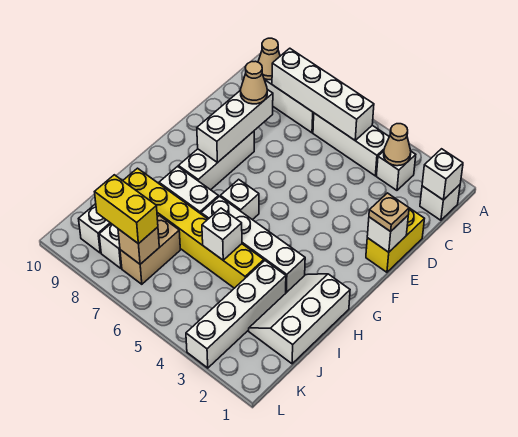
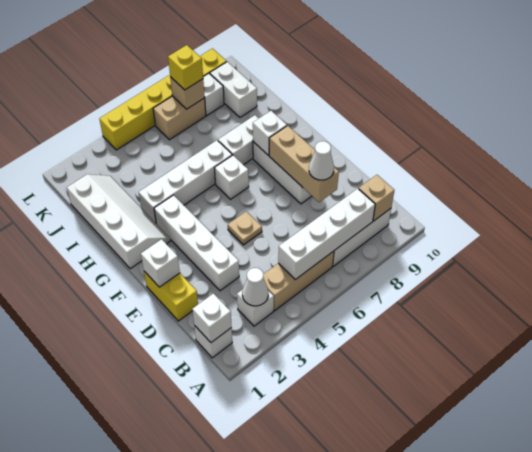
tan 1x1 cone [384,124,411,166] -> white 1x1 cone [242,268,268,306]
white 1x3 brick [313,113,389,176] -> tan 1x3 brick [263,251,334,311]
tan 1x1 cone [258,38,280,80] -> tan 1x1 brick [359,175,394,221]
white 1x3 brick [197,89,273,162] -> tan 1x3 brick [269,126,339,202]
tan 1x1 cone [241,61,267,104] -> white 1x1 cone [309,141,334,180]
tan 1x1 plate [369,193,409,232] -> tan 1x1 plate moved to [228,211,262,245]
white 2x3 slope [249,274,350,364] -> white 2x4 slope [67,174,170,269]
white 1x4 brick [186,261,286,368] -> white 1x4 brick moved to [154,195,239,291]
yellow 1x6 brick [123,168,264,288] -> yellow 1x6 brick moved to [99,49,227,150]
white 1x1 brick [202,208,242,260] -> white 1x1 brick moved to [253,111,287,155]
tan 1x2 brick [120,216,180,284] -> tan 1x2 brick turned to [153,96,206,140]
yellow 1x2 brick [95,175,158,244] -> yellow 1x1 brick [168,45,203,90]

